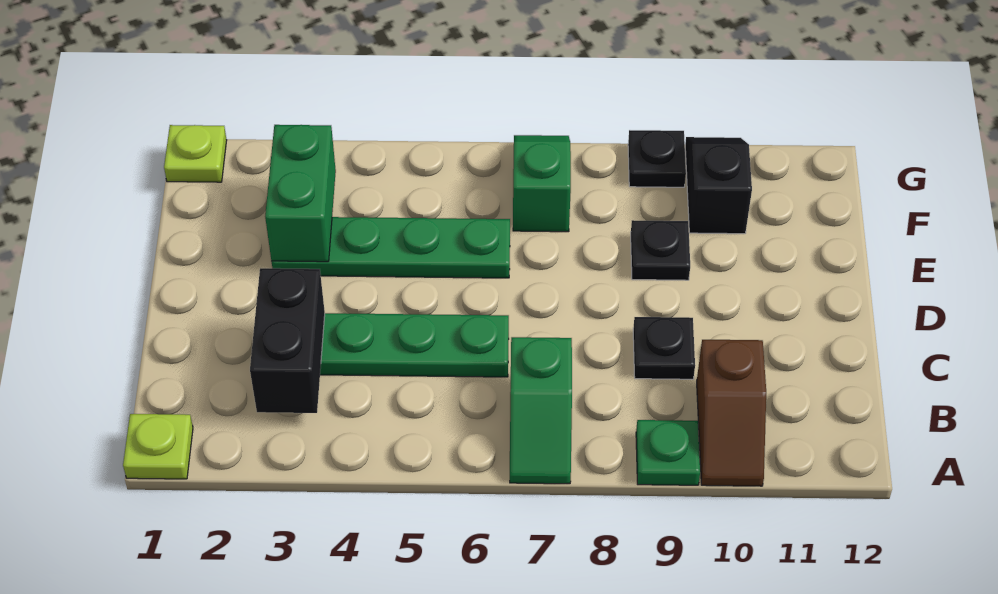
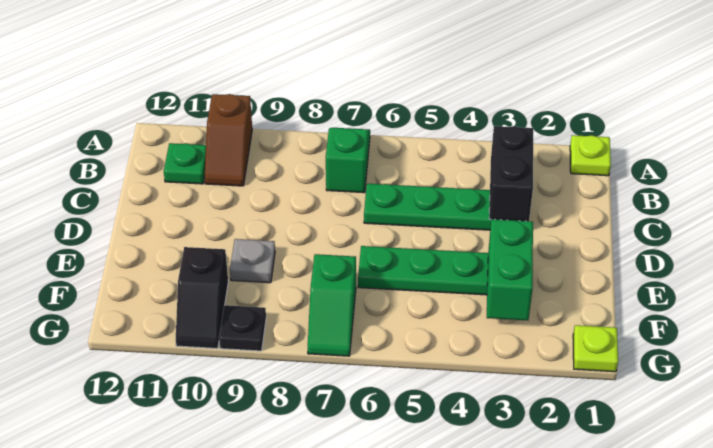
green 1x1 plate [636,420,700,485] -> green 1x1 plate moved to [164,143,206,184]
brown 1x2 slope [697,340,766,486] -> brown 1x2 slope turned to [205,94,252,186]
black 1x1 plate [633,317,695,379] -> none
black 1x1 plate [631,220,690,280] -> grey 1x1 plate [230,239,275,283]

